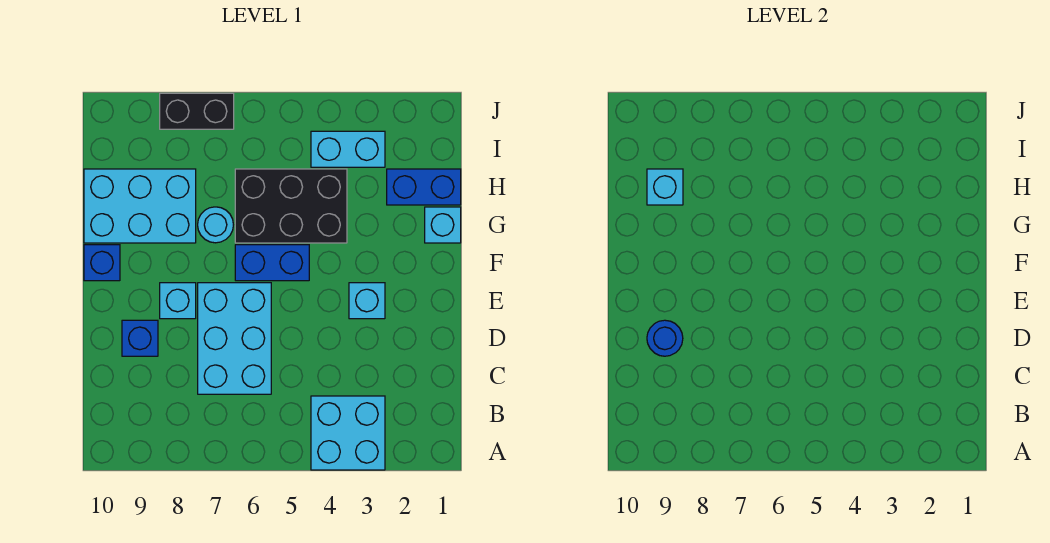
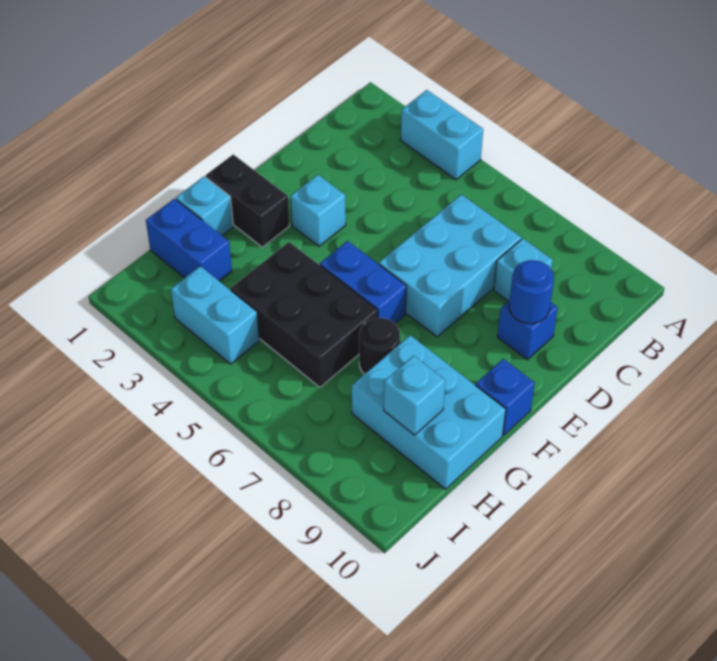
cyan 2x2 brick [311,396,385,470] -> cyan 1x2 brick [401,90,483,180]
cyan 1x1 brick [160,283,196,319] -> cyan 1x1 brick moved to [494,239,553,301]
cyan 1x1 round brick [198,207,233,243] -> black 1x1 round brick [359,318,400,374]
black 1x2 brick [160,93,234,129] -> black 1x2 brick moved to [206,154,289,247]

